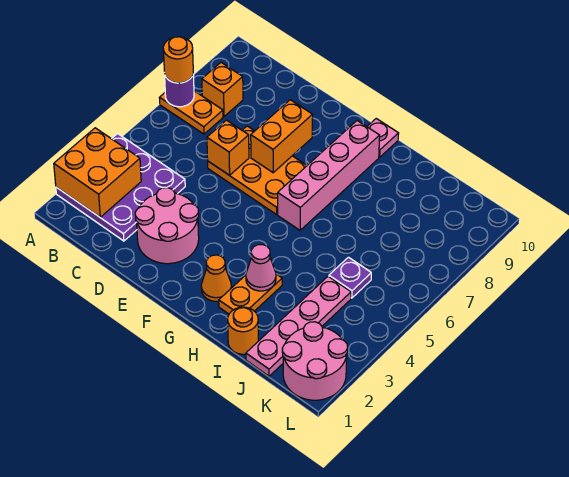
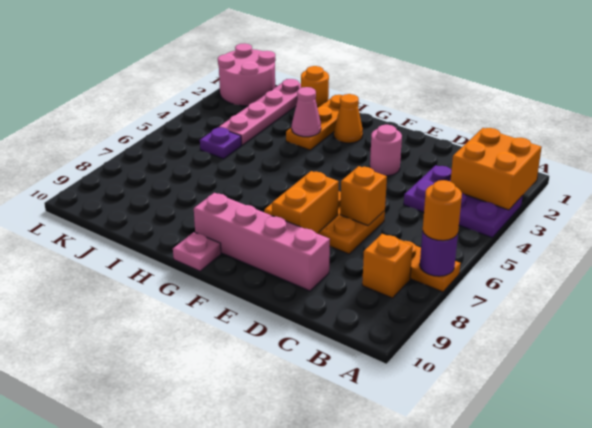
purple 3x3 plate [56,134,185,241] -> purple 2x3 plate [404,165,523,237]
pink 2x2 round brick [135,188,199,264] -> pink 1x1 round brick [370,125,402,176]
pink 1x4 brick [278,121,380,230] -> pink 1x4 brick turned to [194,193,330,291]
orange 1x2 plate [219,274,282,314] -> orange 1x3 plate [286,95,359,150]

